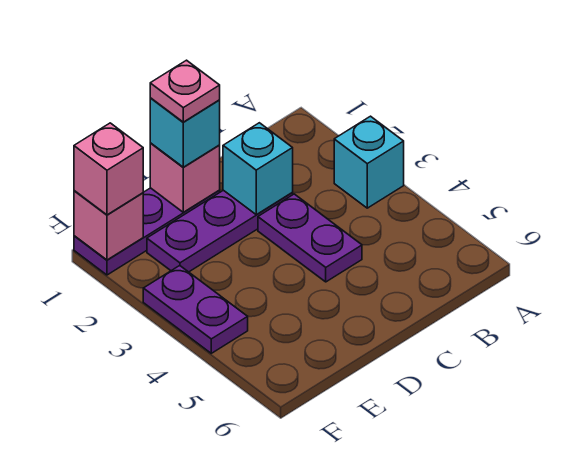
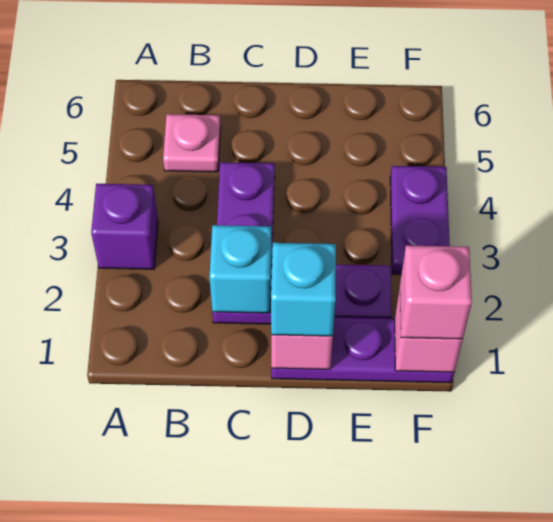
cyan 1x1 brick [334,116,404,208] -> purple 1x1 brick [91,184,158,269]
pink 1x1 plate [150,60,220,122] -> pink 1x1 plate moved to [163,114,221,172]

